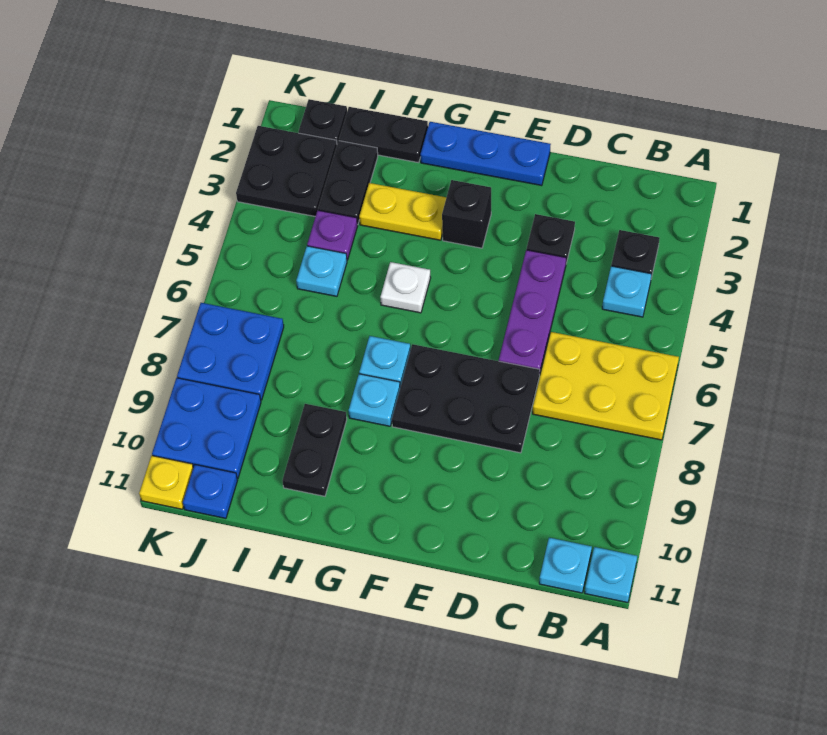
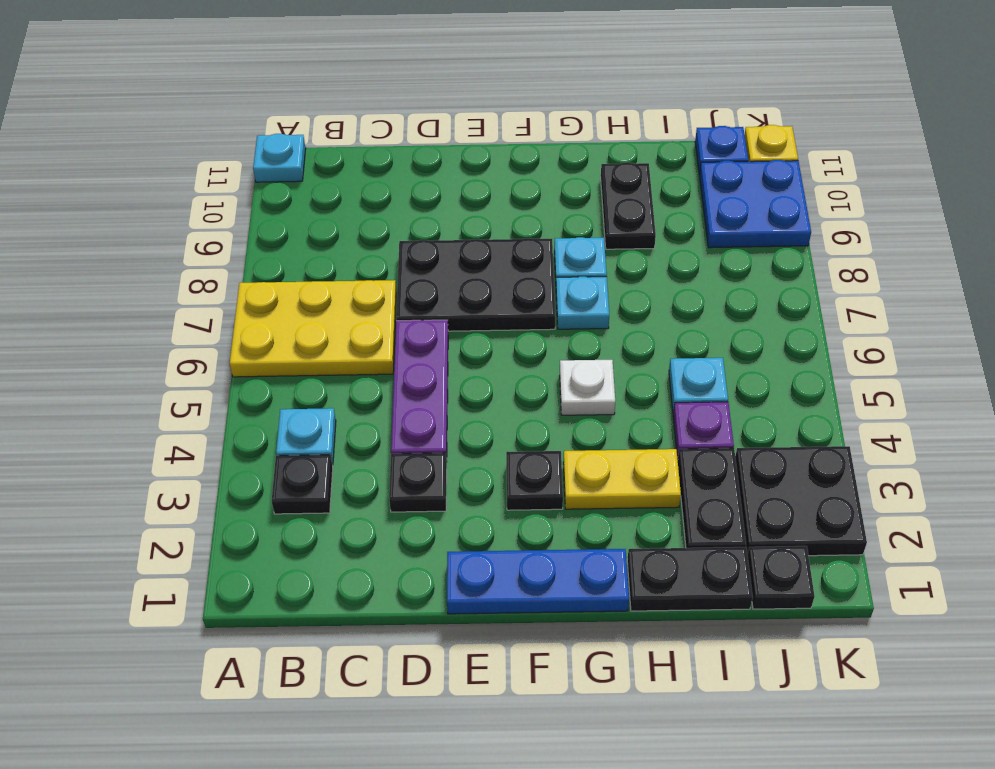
cyan 1x1 plate [539,538,592,593] -> none
black 1x1 brick [442,180,491,248] -> black 1x1 plate [506,451,563,510]
blue 2x2 plate [177,303,284,400] -> none

